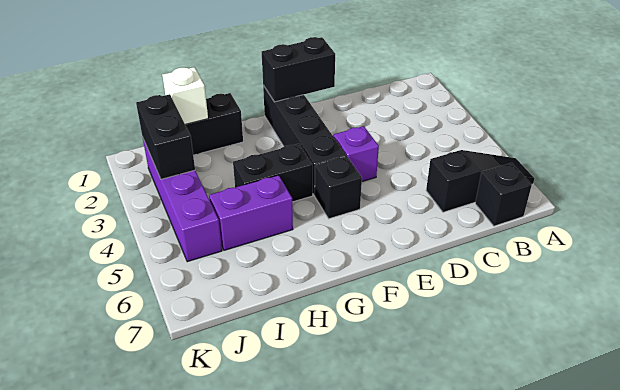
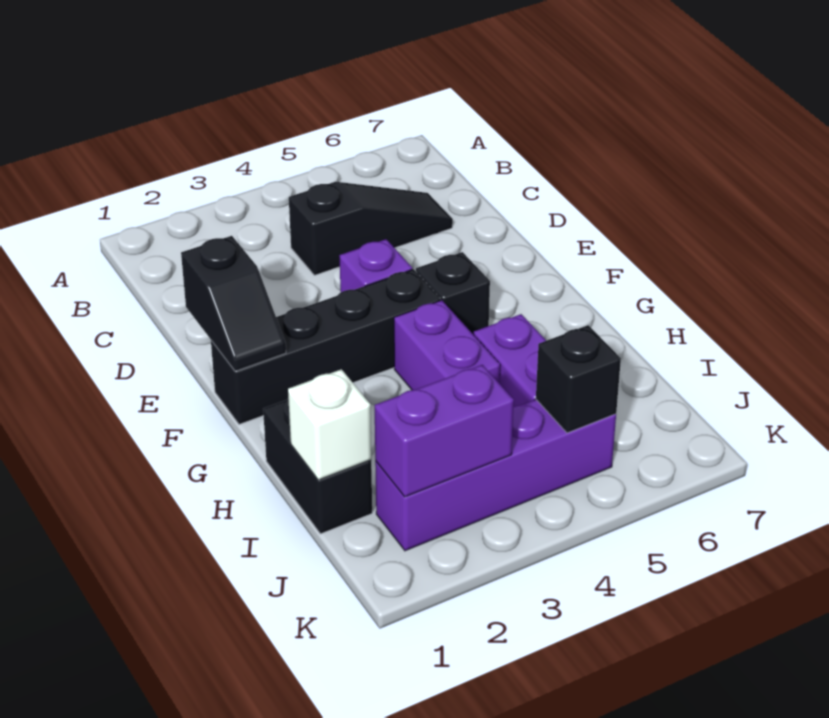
black 1x3 slope [426,150,535,212] -> black 1x3 slope turned to [289,182,453,275]
black 1x1 brick [475,163,532,226] -> black 1x1 brick moved to [536,325,621,433]
black 1x2 brick [262,37,335,102] -> black 1x2 slope [181,236,286,371]
black 1x2 brick [233,144,313,202] -> purple 1x2 brick [394,300,500,390]
black 1x2 brick [136,94,195,179] -> purple 1x2 brick [375,365,514,497]

